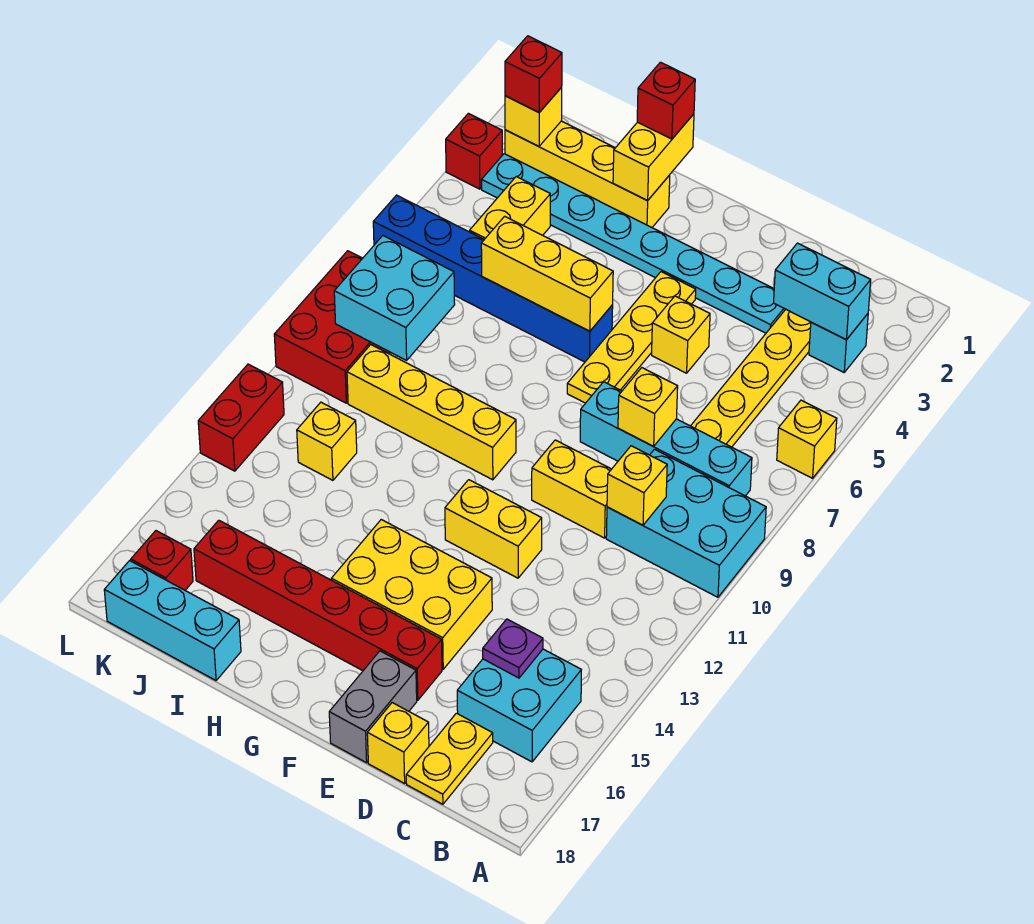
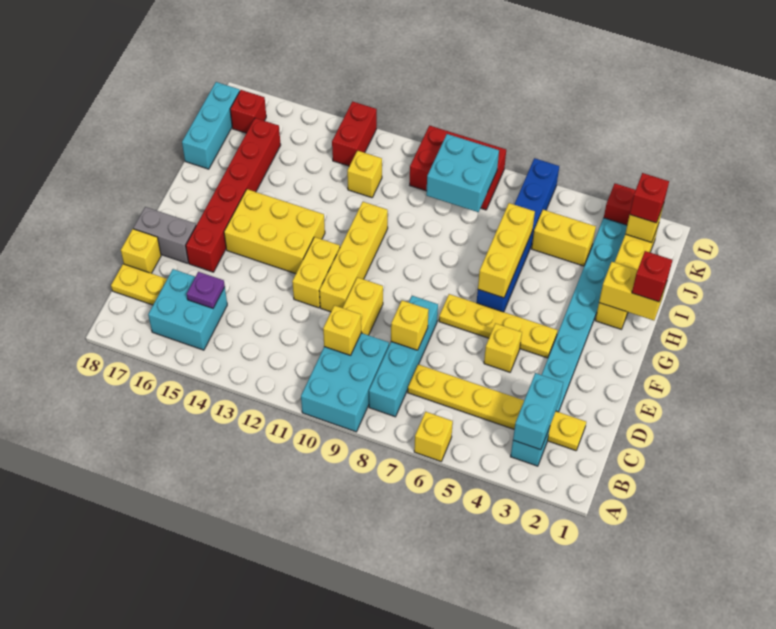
yellow 2x3 brick [331,520,492,669] -> yellow 2x3 brick turned to [224,189,325,274]
yellow 1x4 brick [347,345,516,480] -> yellow 1x4 brick moved to [319,202,388,312]
red 1x2 brick [198,364,284,471] -> red 1x2 brick turned to [332,101,377,166]

